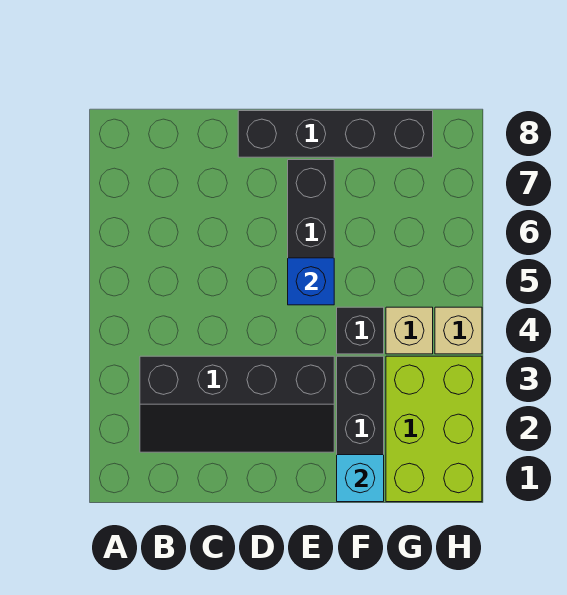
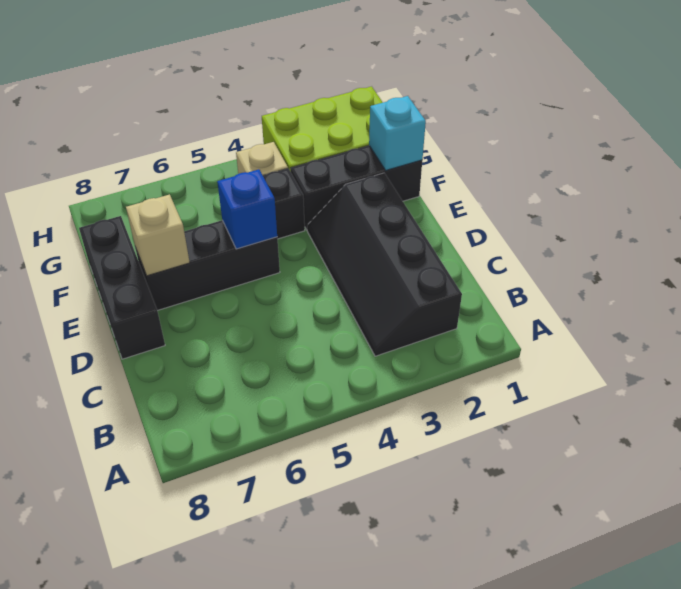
black 2x4 slope [140,356,334,452] -> black 2x4 slope turned to [307,173,462,356]
black 1x4 brick [238,111,433,157] -> black 1x3 brick [79,216,165,359]
tan 1x1 brick [435,307,482,354] -> tan 1x1 brick moved to [126,194,190,276]

